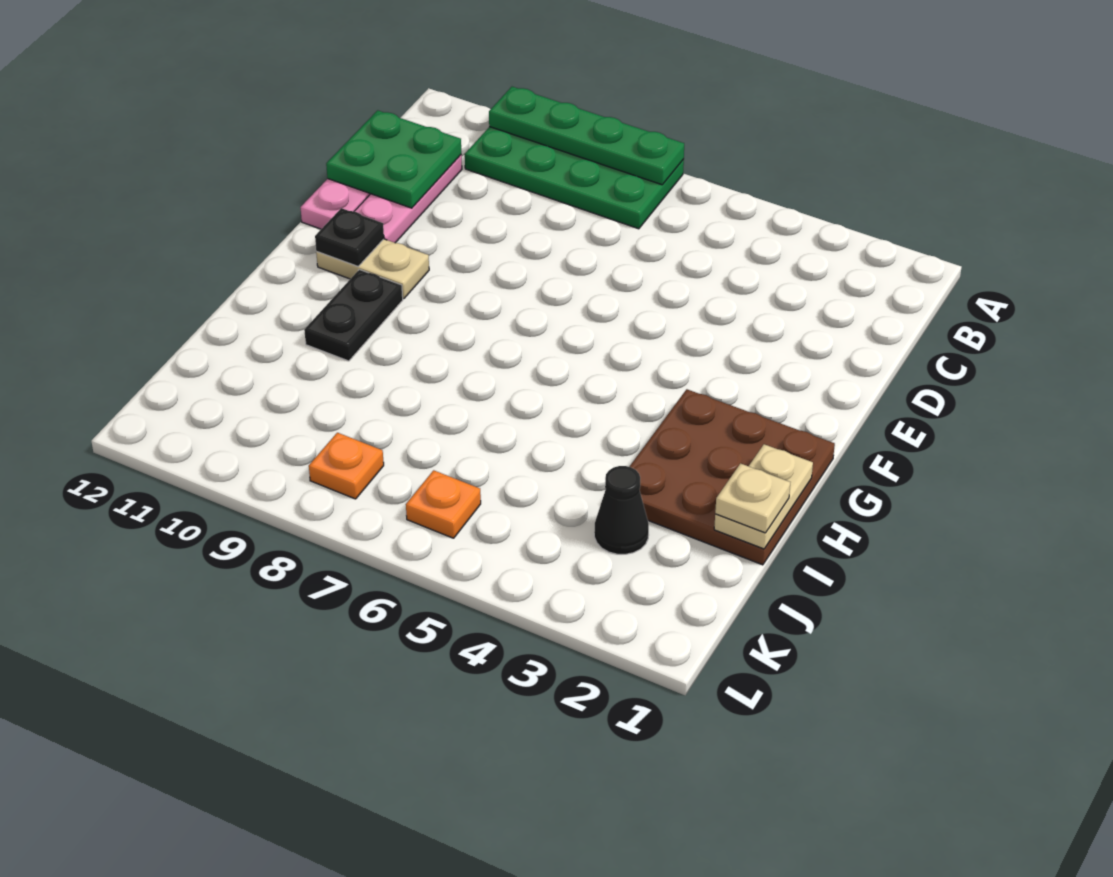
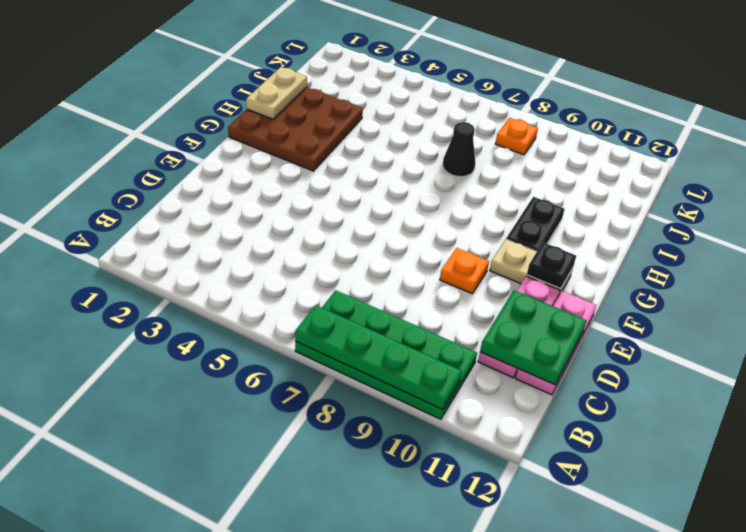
tan 1x1 plate [715,463,790,533] -> none
black 1x1 cone [594,466,649,554] -> black 1x1 cone moved to [443,122,475,177]
orange 1x1 plate [406,470,481,538] -> orange 1x1 plate moved to [440,248,489,294]

